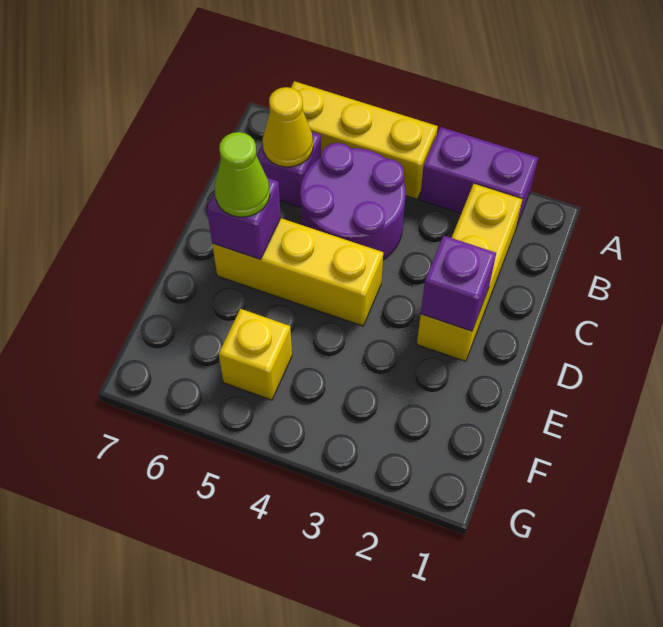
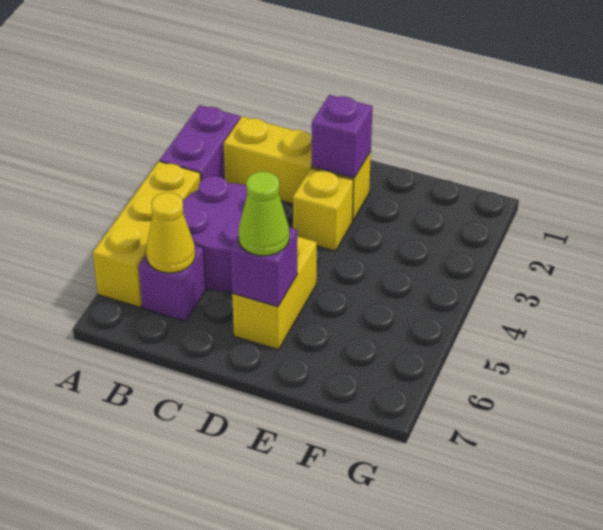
yellow 1x3 brick [212,218,383,326] -> yellow 1x2 brick [232,236,317,350]
yellow 1x1 brick [219,309,292,400] -> yellow 1x1 brick moved to [293,169,354,251]

